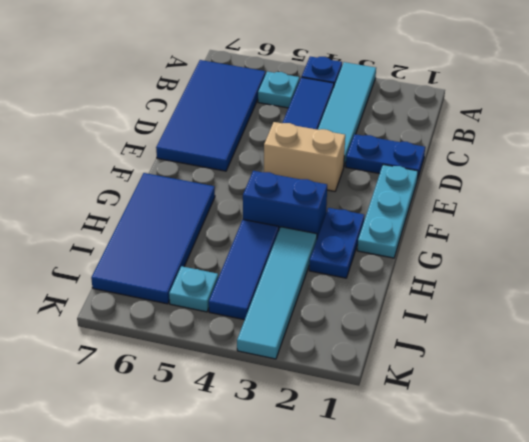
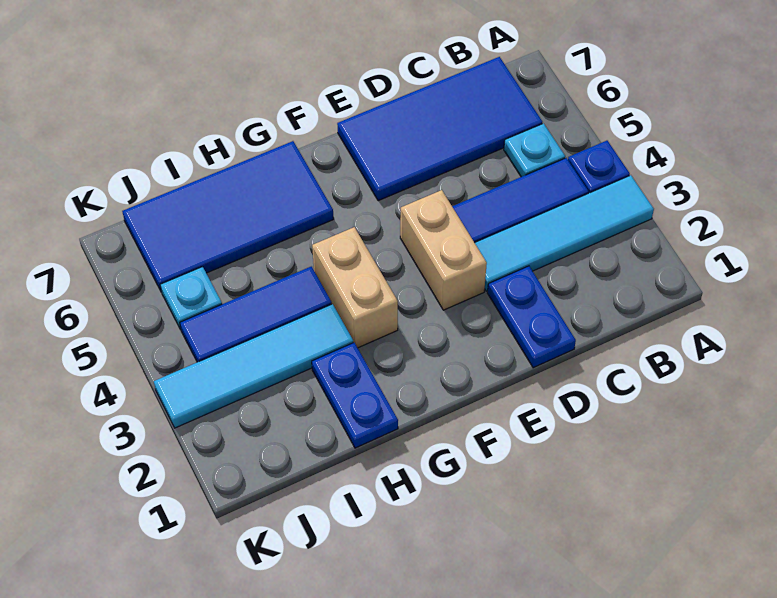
cyan 1x3 plate [357,165,418,258] -> none
blue 1x2 plate [309,208,364,278] -> blue 1x2 plate turned to [312,343,398,448]
blue 1x2 brick [243,171,327,238] -> tan 1x2 brick [312,227,398,348]

